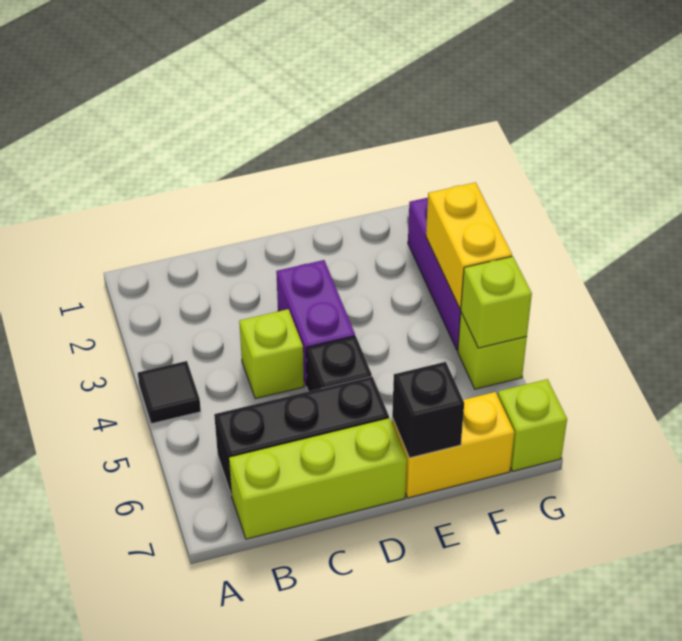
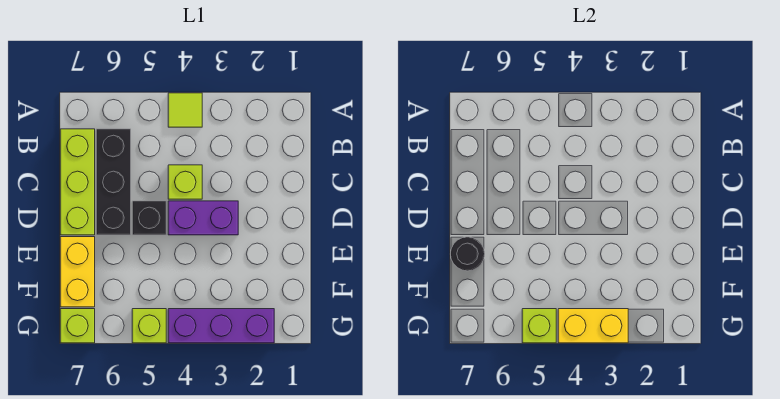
black 1x1 tile [138,361,201,424] -> lime 1x1 tile [168,93,202,127]
black 1x1 brick [392,362,464,458] -> black 1x1 round brick [451,237,485,271]

